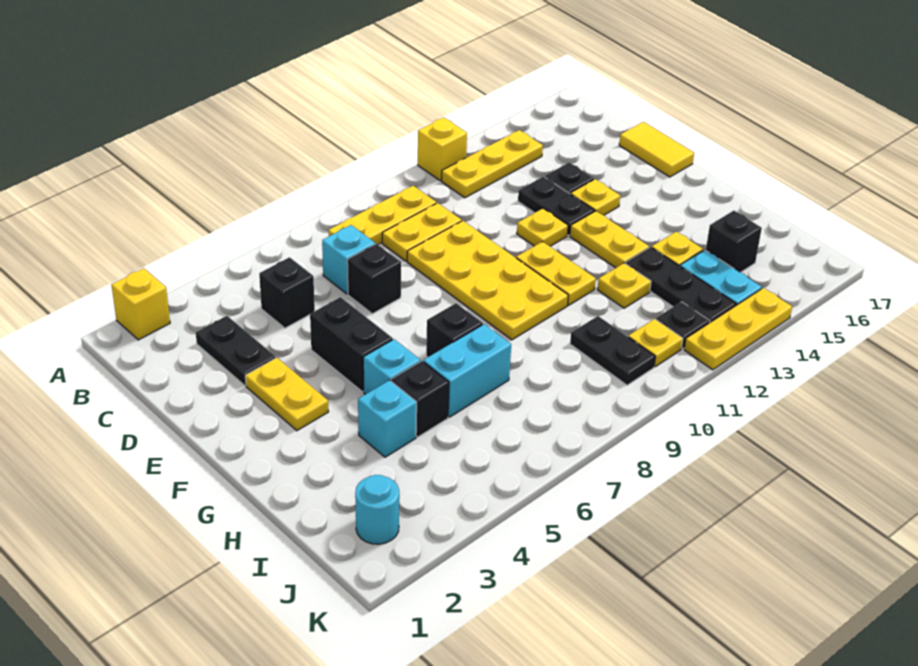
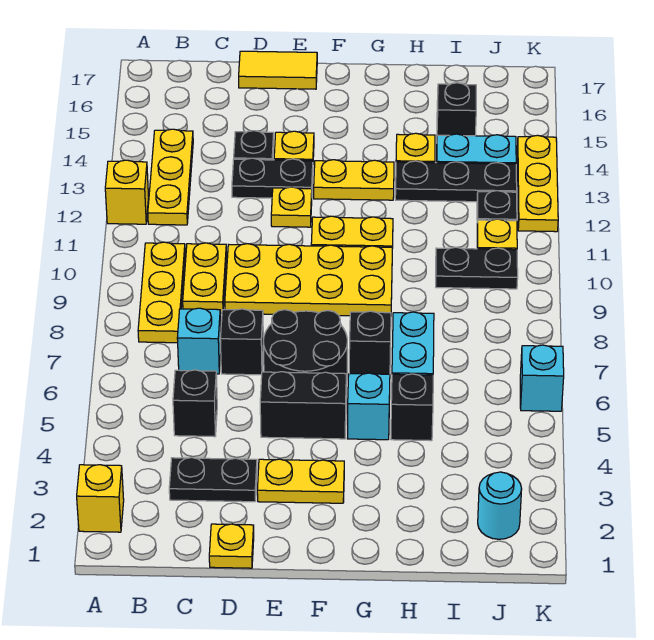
none -> black 2x2 round brick [263,310,347,382]
cyan 1x1 brick [358,380,417,457] -> cyan 1x1 brick moved to [520,345,564,411]
yellow 1x1 plate [597,263,651,308] -> yellow 1x1 plate moved to [209,524,254,568]

